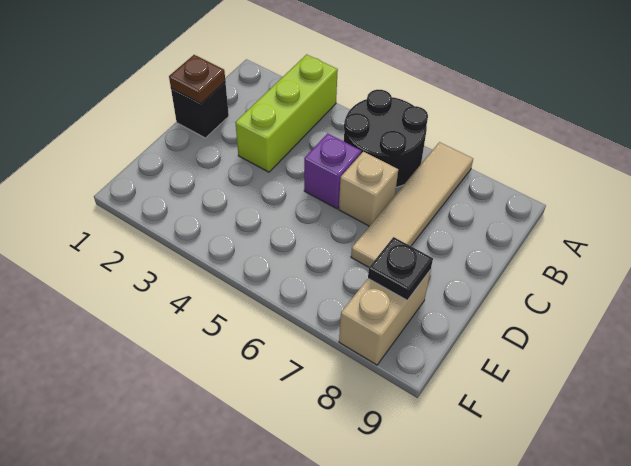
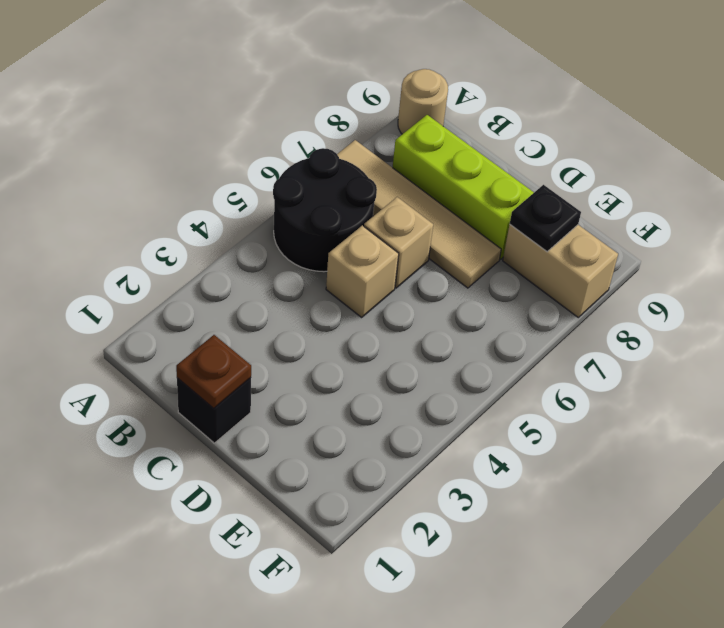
lime 1x3 brick [235,54,338,172] -> lime 1x3 brick moved to [393,115,534,259]
none -> tan 1x1 round brick [398,69,448,134]
purple 1x1 brick [304,134,361,209] -> tan 1x1 brick [326,225,399,317]

